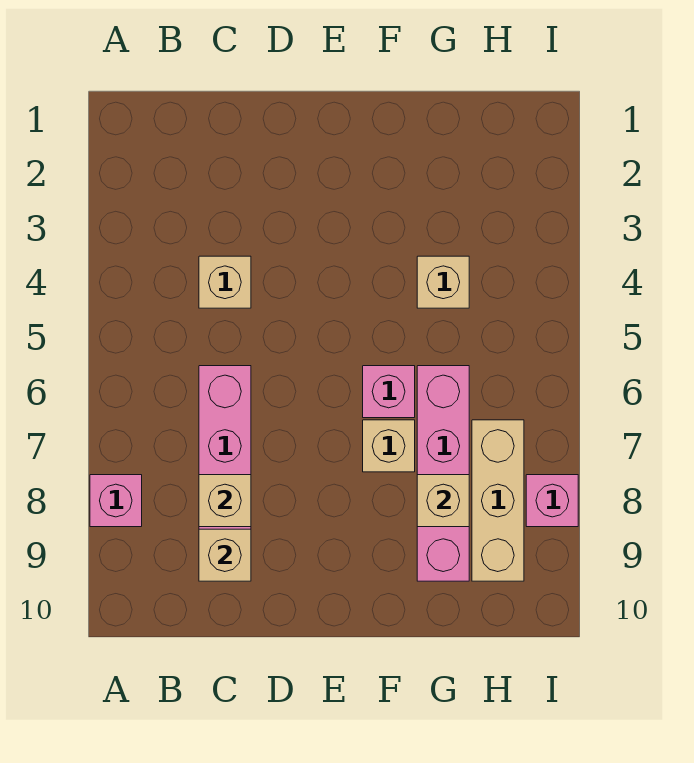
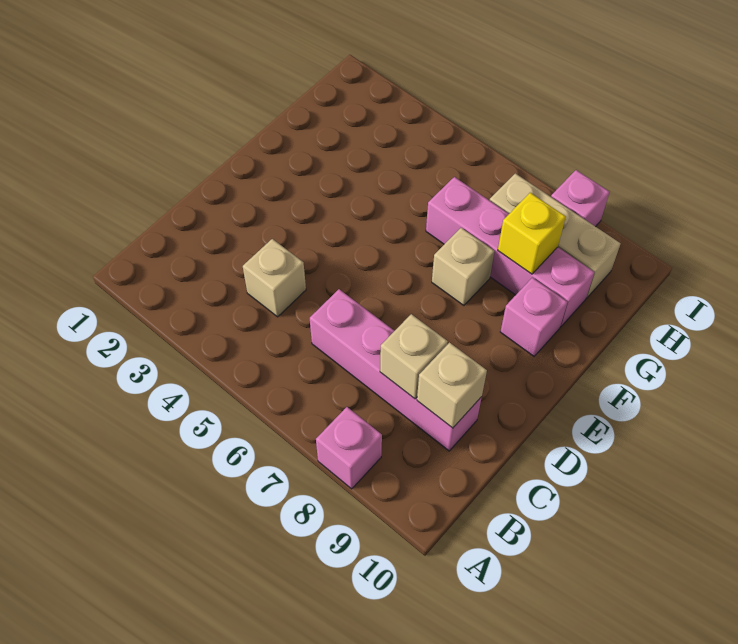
pink 1x1 brick [363,366,415,418] -> pink 1x1 brick moved to [500,278,567,356]
tan 1x1 brick [417,256,469,308] -> none
tan 1x1 brick [417,475,469,527] -> yellow 1x1 brick [498,193,566,274]

